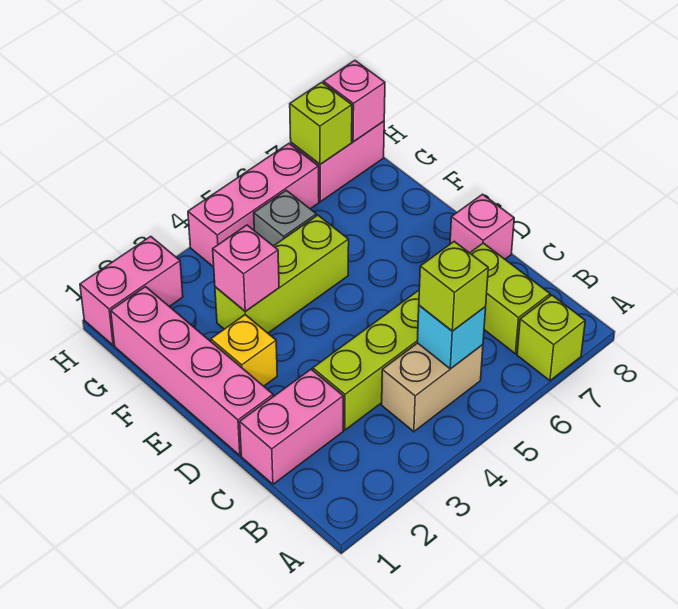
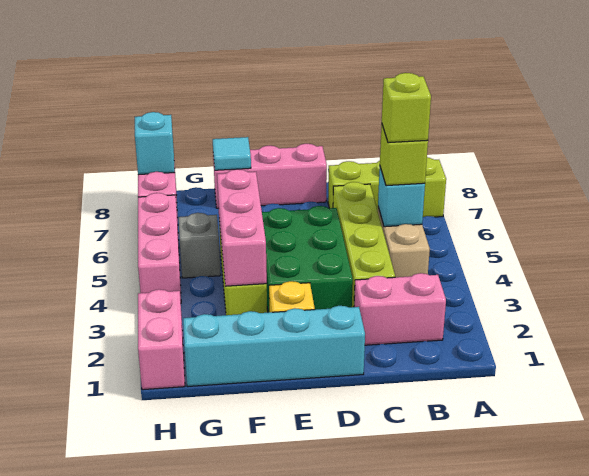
pink 1x2 brick [240,369,343,484] -> pink 1x2 brick turned to [354,273,446,345]
pink 1x4 brick [111,287,273,455] -> cyan 1x4 brick [183,306,365,387]
none -> green 2x3 brick [262,206,353,313]
pink 1x1 brick [450,194,514,259] -> pink 1x3 brick [213,144,327,208]
pink 1x1 brick [213,225,279,311] -> pink 1x3 brick [217,169,267,286]
none -> cyan 1x1 tile [213,137,251,170]
lime 1x1 brick [290,82,352,164] -> lime 1x1 brick moved to [382,73,431,143]
pink 1x1 brick [323,61,385,142] -> cyan 1x1 brick [135,112,175,175]

